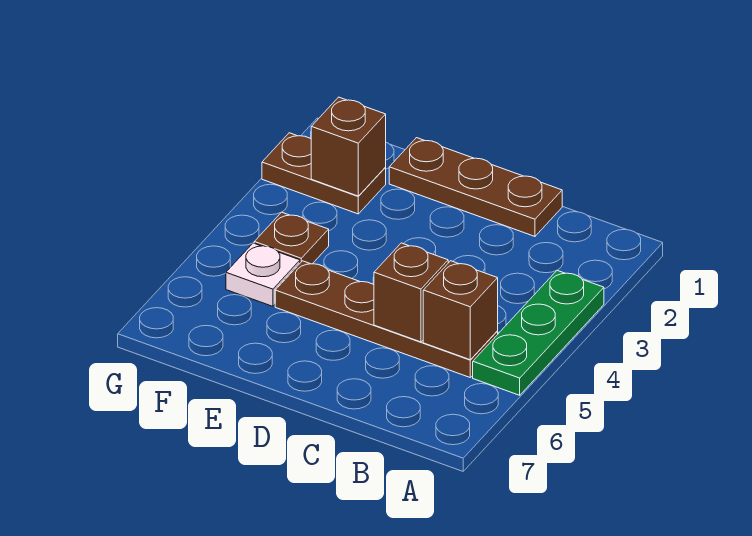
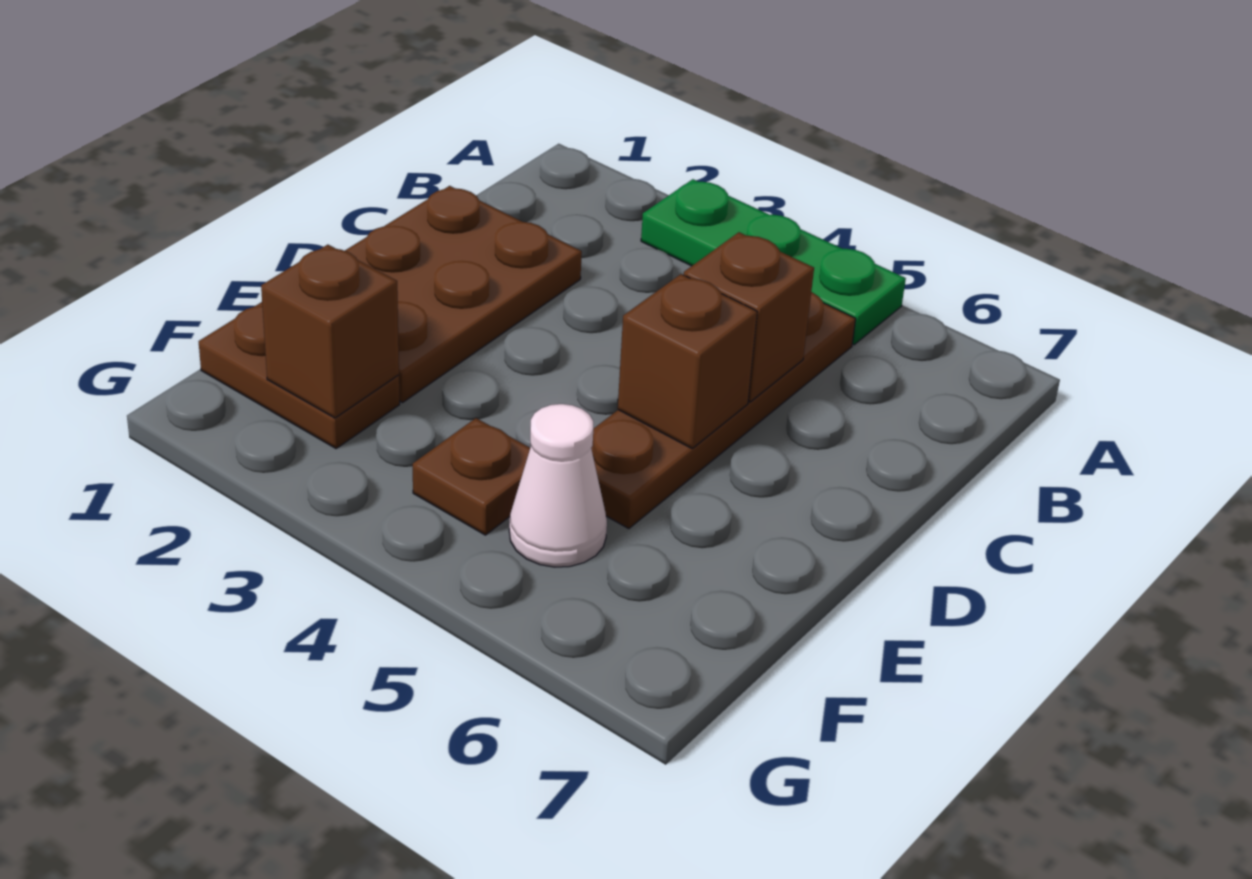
brown 1x1 brick [423,261,498,360] -> brown 1x1 brick moved to [618,274,757,448]
brown 1x3 plate [389,138,562,236] -> brown 2x3 plate [345,186,582,402]
brown 1x2 plate [262,133,386,214] -> brown 1x2 plate turned to [199,302,400,448]
white 1x1 plate [226,243,300,306] -> white 1x1 cone [509,404,607,567]

